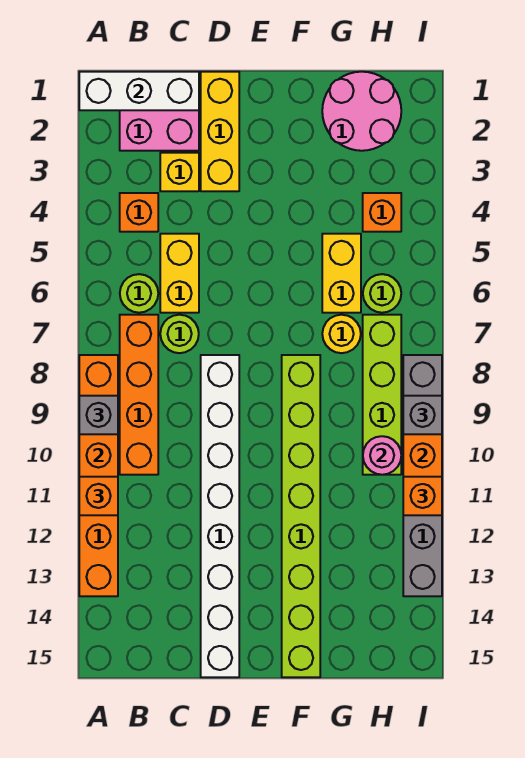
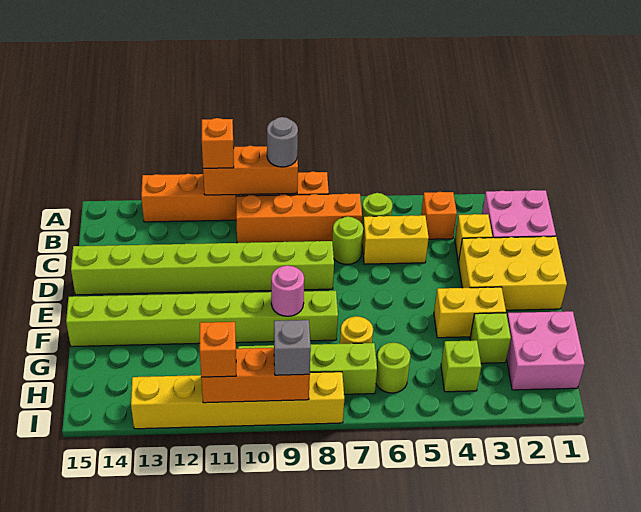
white 1x3 brick [79,72,199,110] -> none
grey 1x1 brick [79,396,118,434] -> grey 1x1 round brick [267,117,298,167]
yellow 1x3 brick [201,72,239,191] -> yellow 2x3 brick [458,236,567,310]
white 1x8 brick [201,355,239,677] -> lime 1x8 brick [71,241,334,295]
pink 2x2 round brick [322,72,401,151] -> pink 2x2 brick [507,311,585,390]
none -> lime 1x1 brick [470,313,511,363]
yellow 1x2 brick [322,234,361,313] -> yellow 1x2 brick moved to [434,287,506,338]
orange 1x1 brick [363,193,401,232] -> lime 1x1 brick [441,340,481,392]
pink 1x1 round brick [363,436,401,475] -> pink 1x1 round brick moved to [271,265,304,316]
grey 1x6 brick [403,355,442,596] -> yellow 1x6 brick [131,372,344,429]

